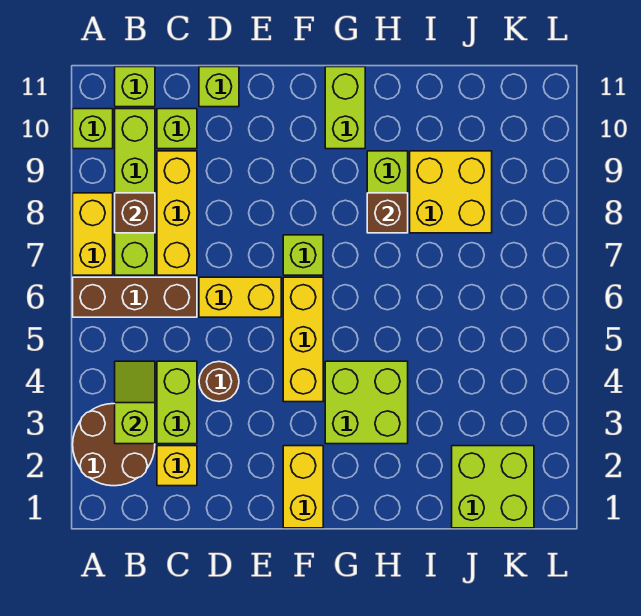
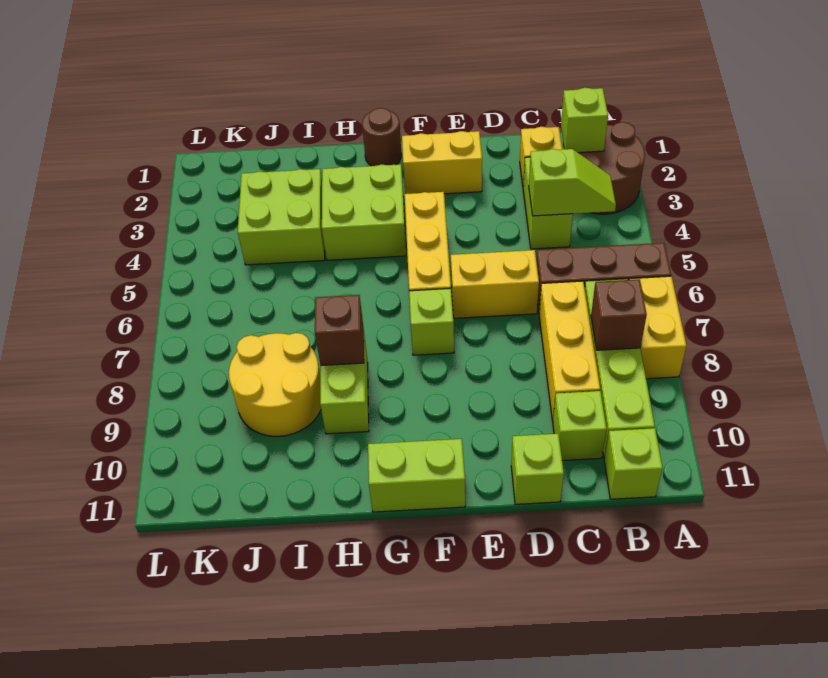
lime 1x1 brick [73,109,113,149] -> lime 1x1 brick moved to [561,88,608,153]
lime 1x2 slope [115,361,155,444] -> lime 1x2 slope turned to [529,149,616,216]
brown 1x1 round brick [199,362,239,401] -> brown 1x1 round brick moved to [362,108,402,166]
yellow 1x2 brick [283,446,323,528] -> yellow 1x2 brick turned to [402,131,482,194]
lime 1x2 brick [325,67,365,149] -> lime 1x2 brick turned to [368,439,465,512]
yellow 2x2 brick [410,151,492,233] -> yellow 2x2 round brick [229,333,321,436]
lime 2x2 brick [452,446,534,528] -> lime 2x2 brick moved to [238,169,325,265]

